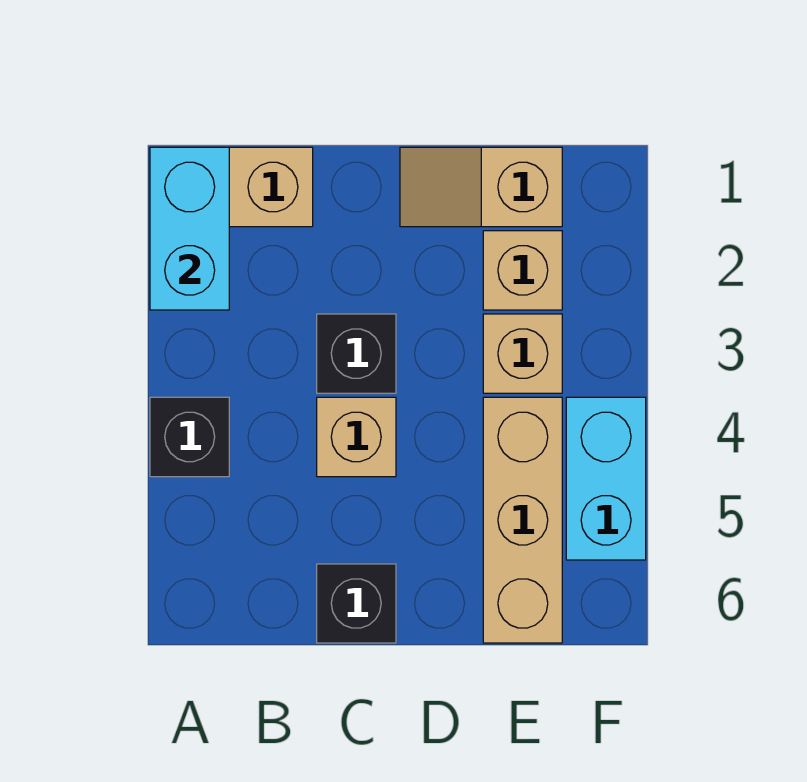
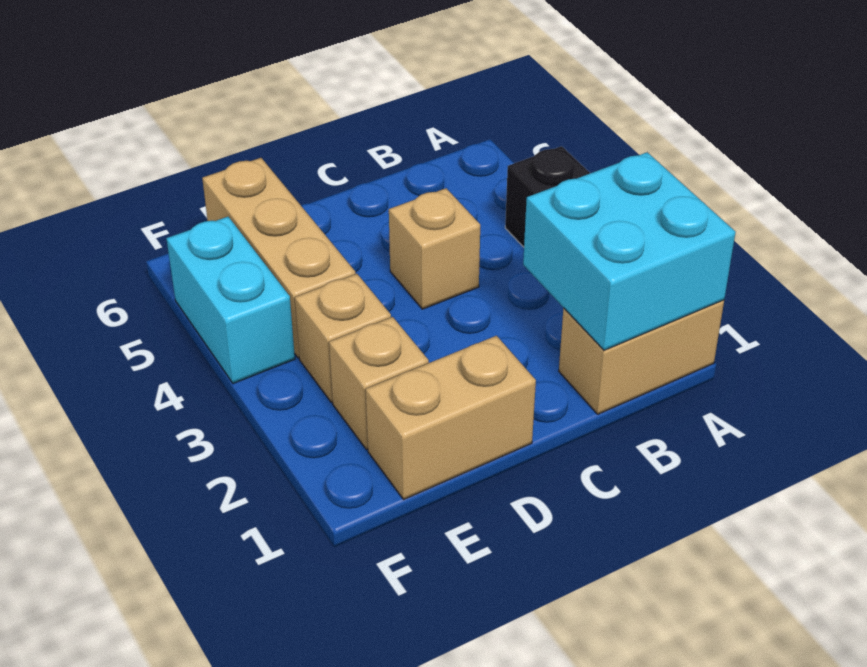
cyan 1x2 brick [150,147,229,310] -> cyan 2x2 brick [523,152,736,350]
black 1x1 brick [317,314,396,393] -> none
black 1x1 brick [317,564,396,643] -> none
tan 1x2 slope [400,147,562,227] -> tan 1x2 brick [366,336,536,499]

